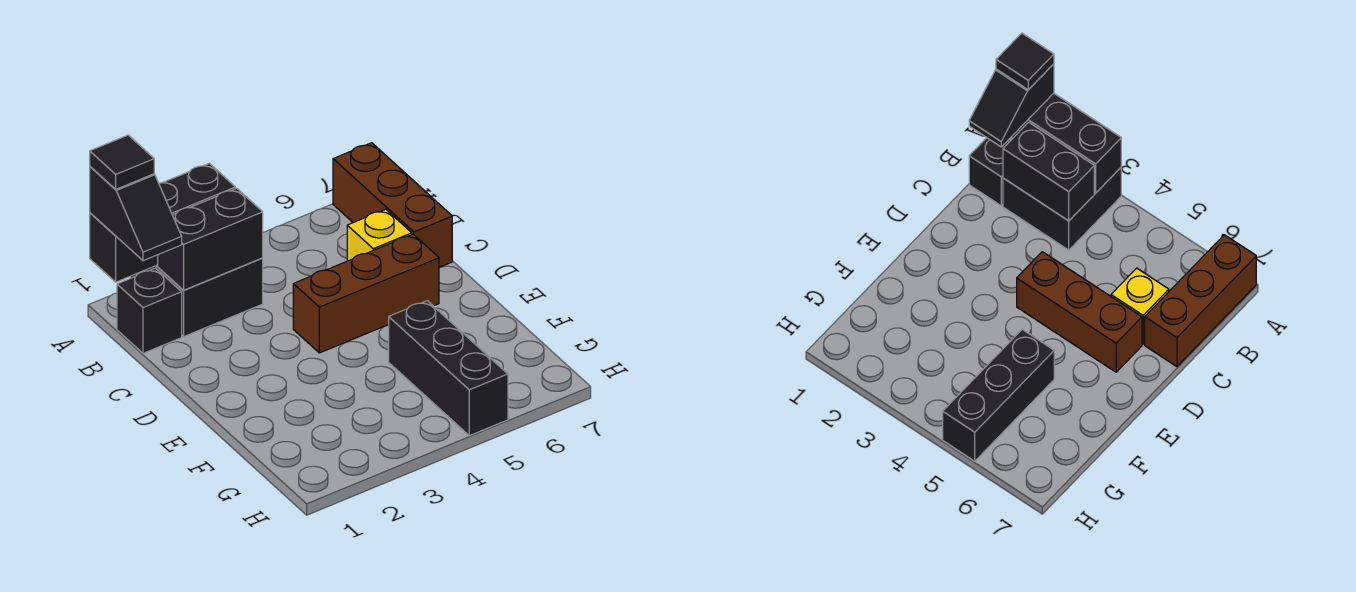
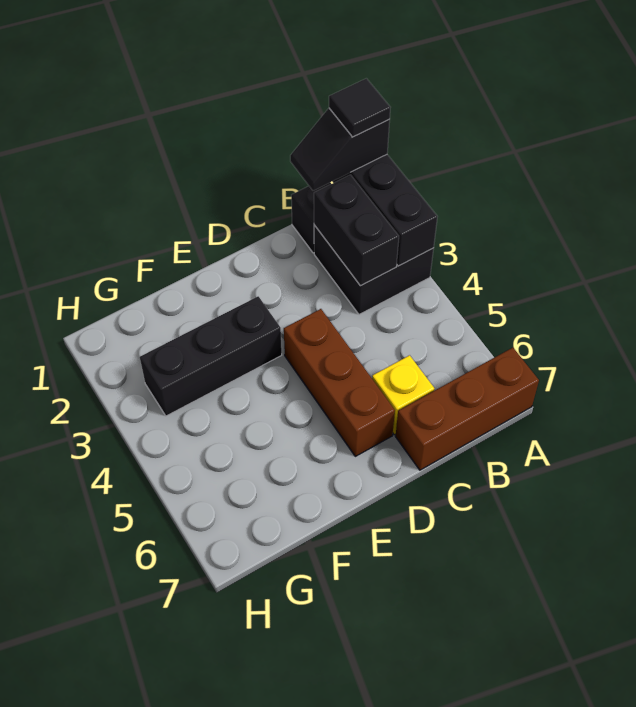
black 1x3 brick [389,301,508,436] -> black 1x3 brick moved to [140,296,282,416]

